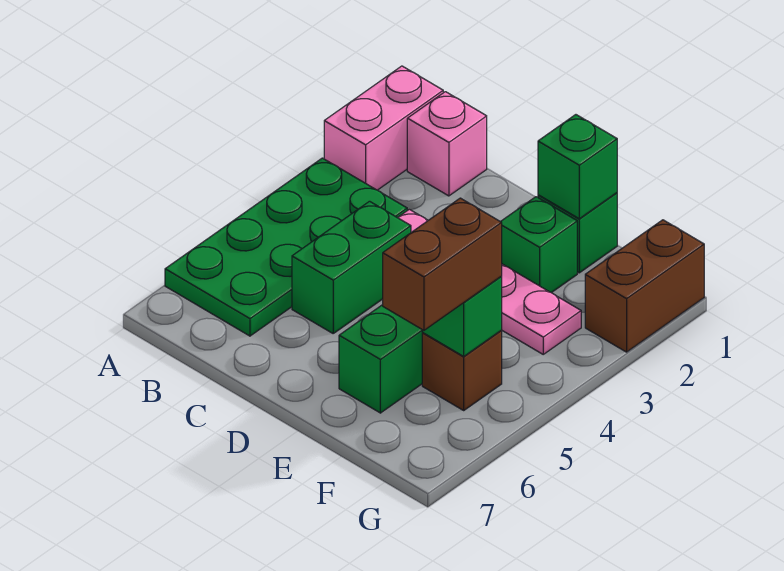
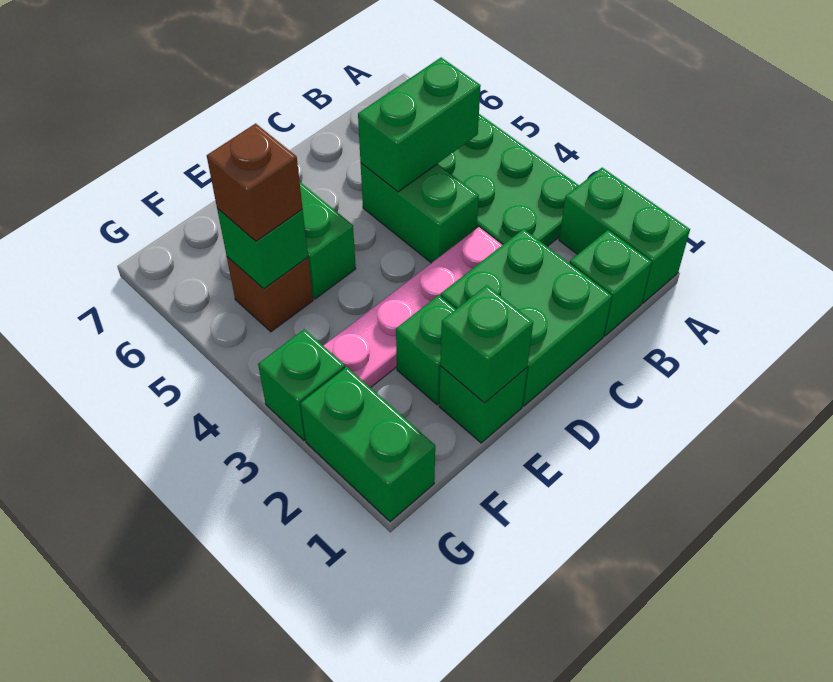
pink 1x2 brick [324,66,443,190] -> green 1x2 brick [559,168,690,303]
pink 1x1 brick [407,92,487,196] -> green 1x1 brick [570,230,652,336]
none -> green 1x2 brick [358,58,481,192]
none -> green 2x2 brick [441,229,612,406]
brown 1x2 brick [383,198,502,330] -> brown 1x1 brick [207,123,303,241]
brown 1x2 brick [585,220,704,352] -> green 1x2 brick [300,367,435,522]
none -> green 1x1 brick [258,329,345,440]

